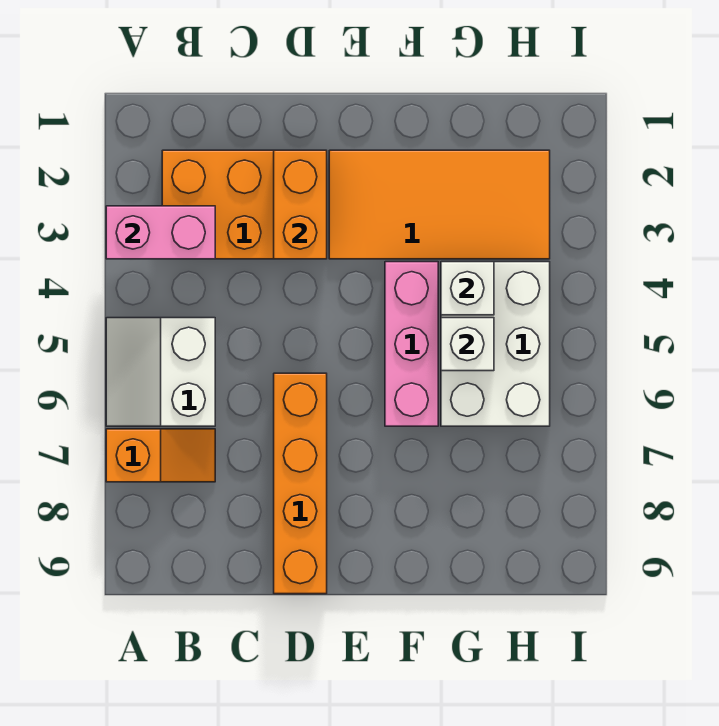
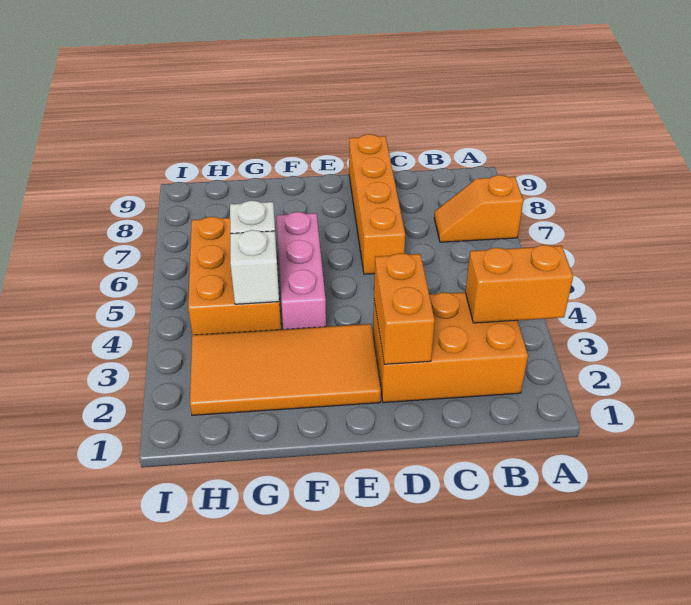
pink 1x2 brick [106,206,215,259] -> orange 1x2 brick [465,245,573,323]
white 2x2 slope [106,318,215,426] -> none
white 2x3 brick [441,262,550,426] -> orange 2x3 brick [188,216,281,335]

